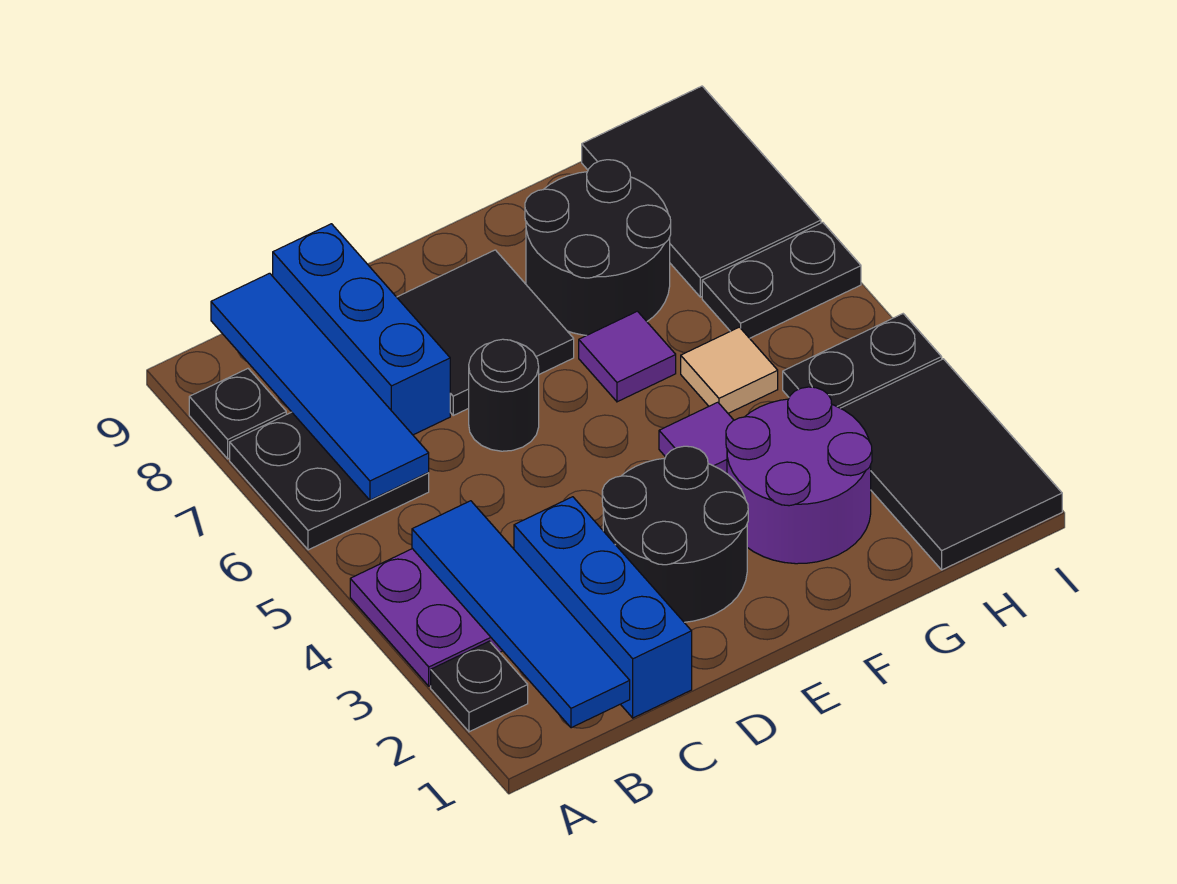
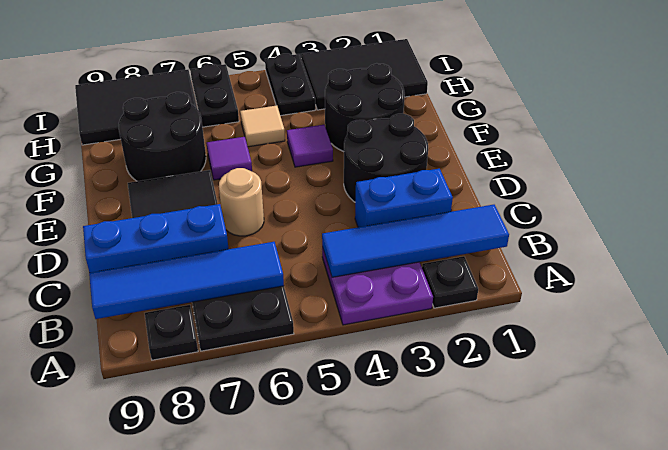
blue 1x3 brick [514,497,692,718] -> blue 1x2 brick [355,169,453,227]
black 1x1 round brick [469,339,539,451] -> tan 1x1 round brick [219,168,264,236]
purple 2x2 round brick [726,387,872,564] -> black 2x2 round brick [325,63,405,152]

